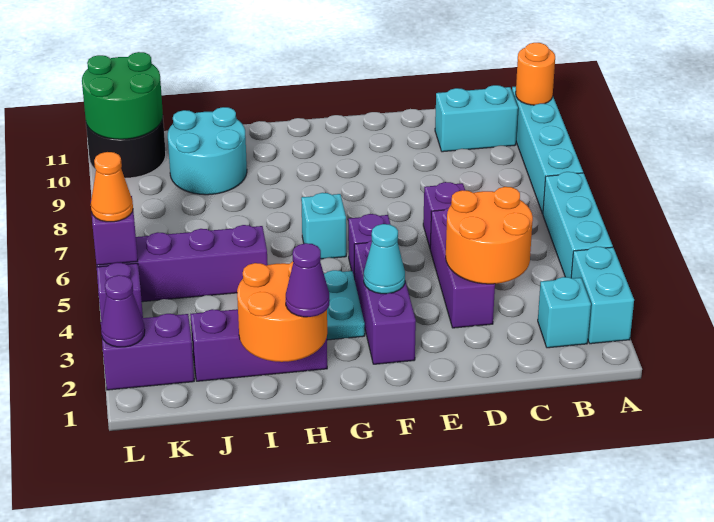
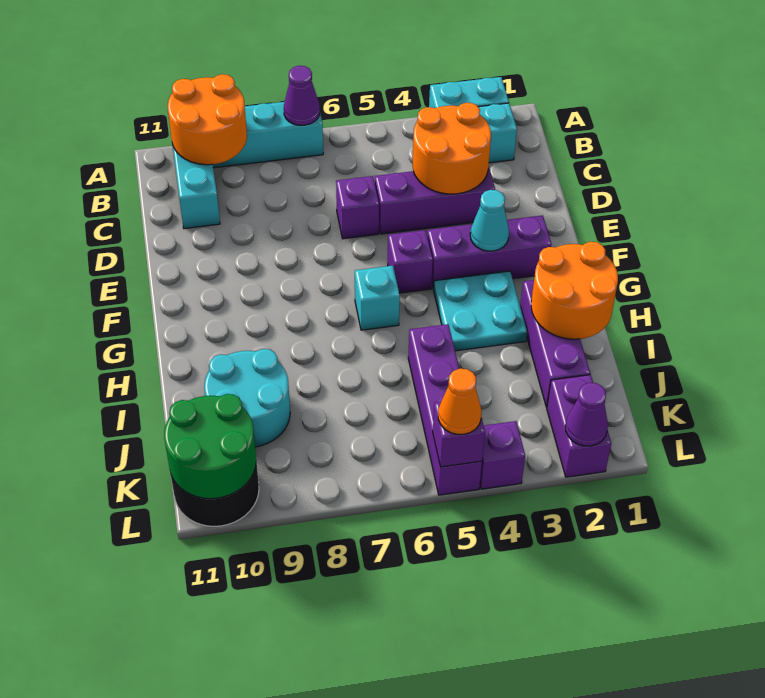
cyan 1x3 brick [543,172,613,278] -> none
orange 1x1 round brick [516,43,555,105] -> orange 2x2 round brick [168,74,247,165]
purple 1x1 cone [286,243,330,317] -> purple 1x1 cone moved to [284,66,320,125]

